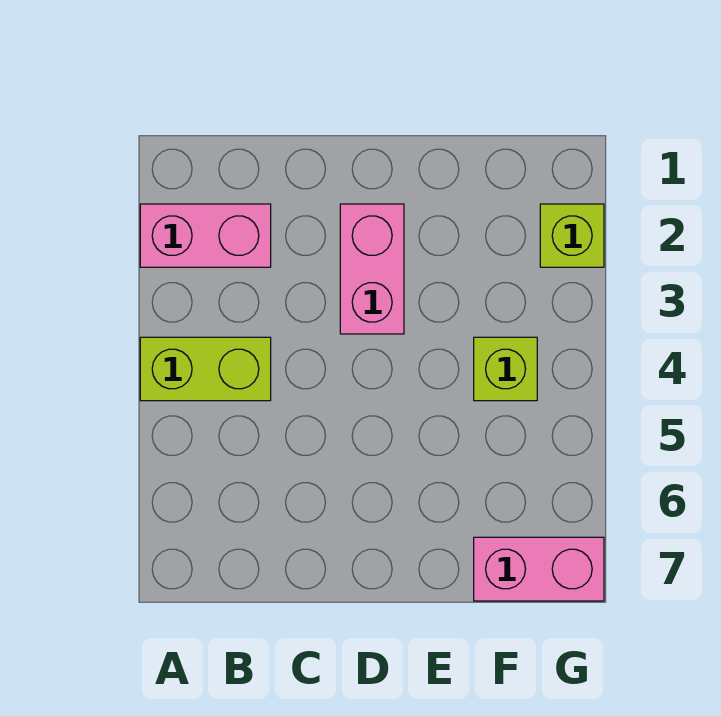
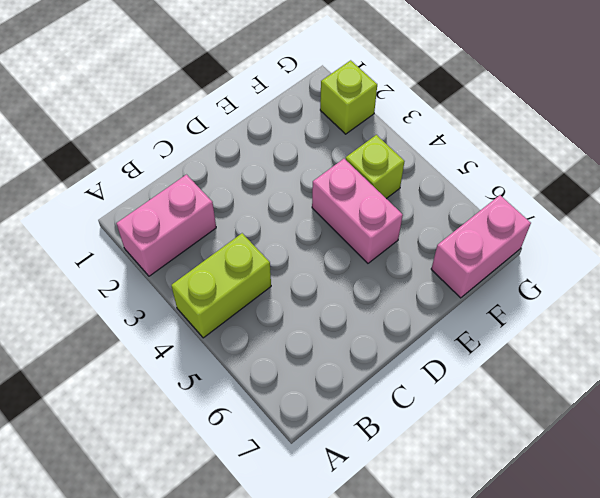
pink 1x2 brick [340,204,404,334] -> pink 1x2 brick moved to [312,159,403,263]

